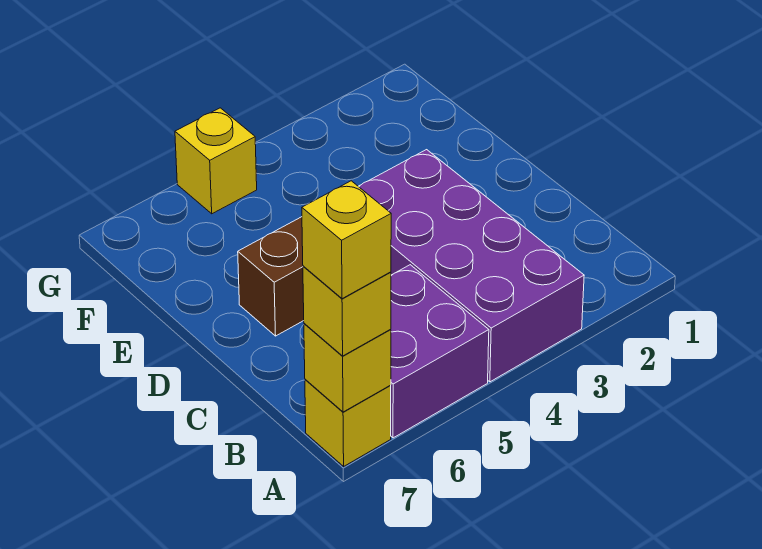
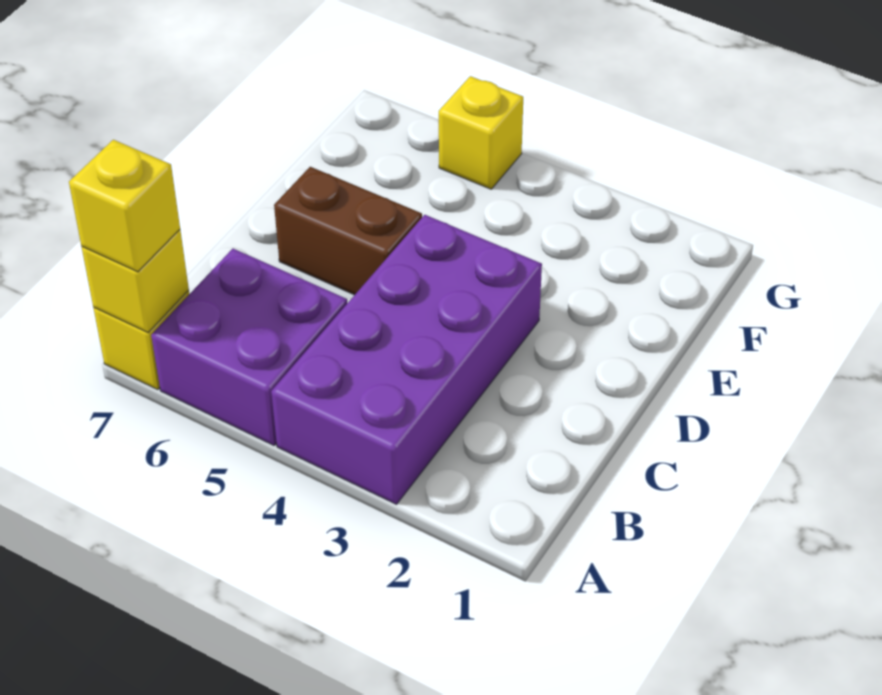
yellow 1x1 brick [302,181,391,299] -> none

